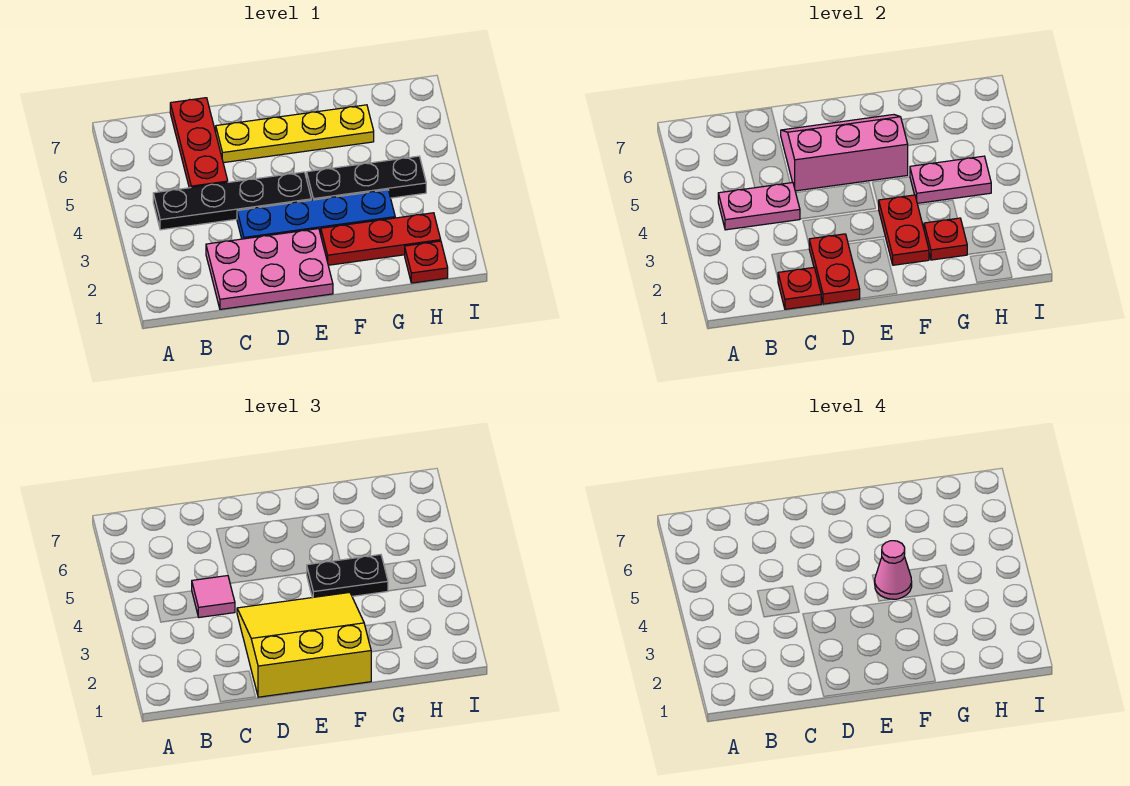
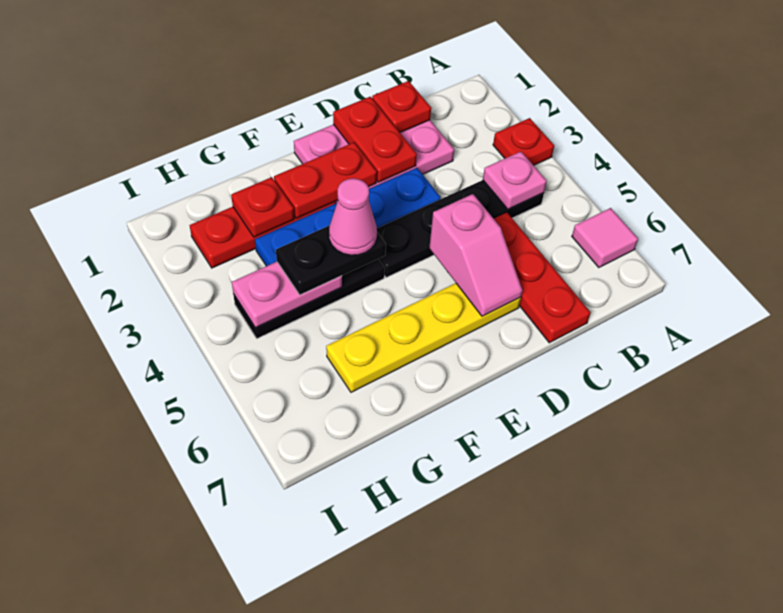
pink 1x2 plate [718,183,800,230] -> pink 1x1 plate [483,152,547,209]
pink 1x1 tile [192,576,235,618] -> pink 1x1 tile moved to [572,208,638,267]
yellow 3x3 slope [237,592,371,697] -> none
pink 2x3 slope [781,115,908,191] -> pink 1x2 slope [429,194,523,316]
red 1x2 plate [878,195,929,265] -> red 1x2 plate turned to [274,142,377,218]
red 1x1 plate [405,241,448,283] -> red 1x1 plate moved to [493,118,554,165]

